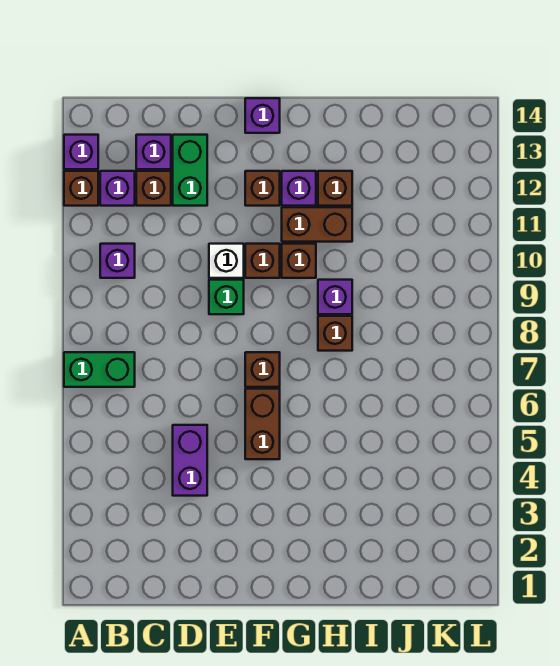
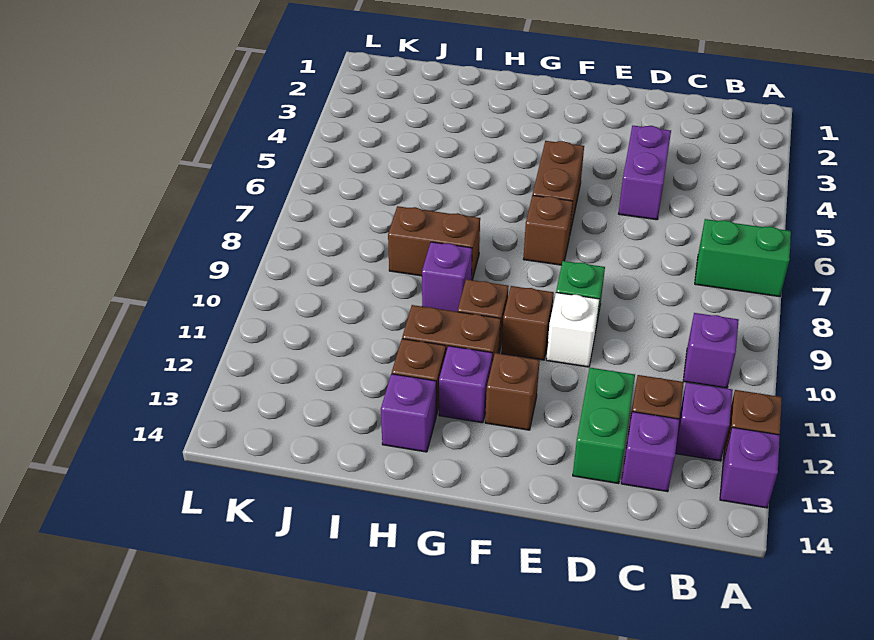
purple 1x1 brick [245,98,280,133] -> purple 1x1 brick moved to [381,374,436,452]
brown 1x1 brick [318,316,352,351] -> brown 1x2 brick [388,206,480,280]

